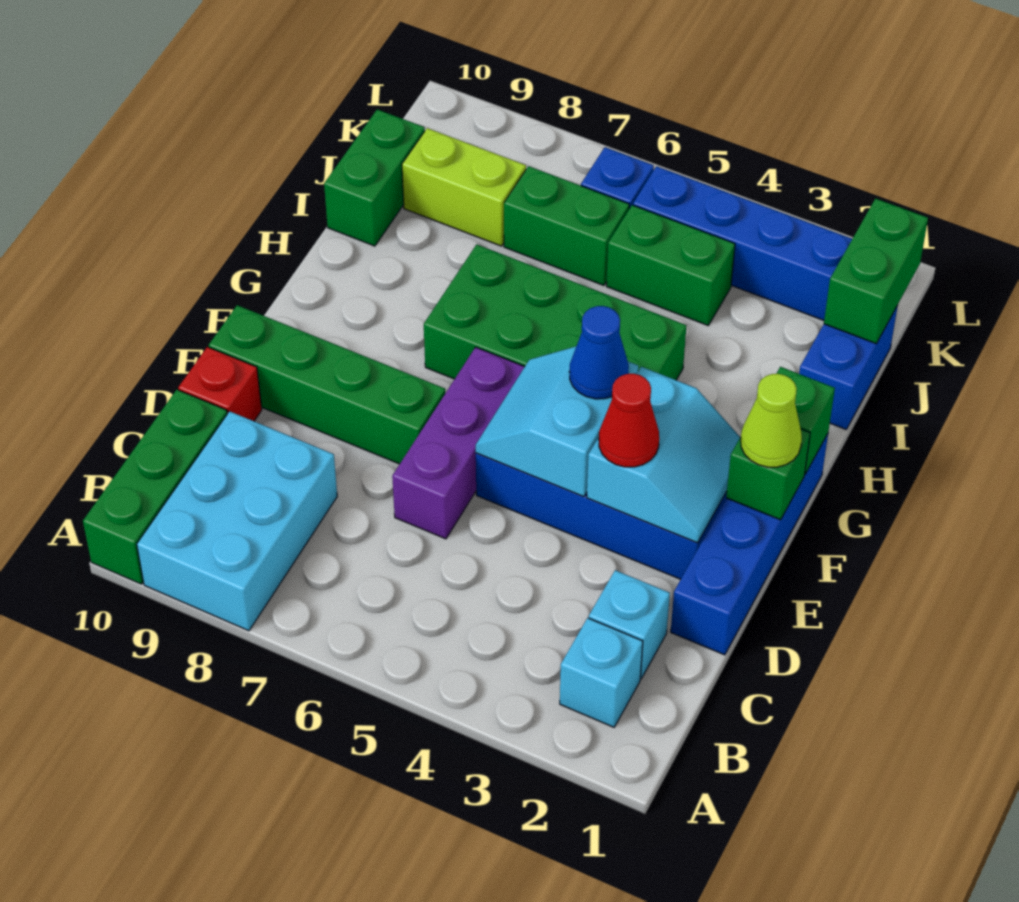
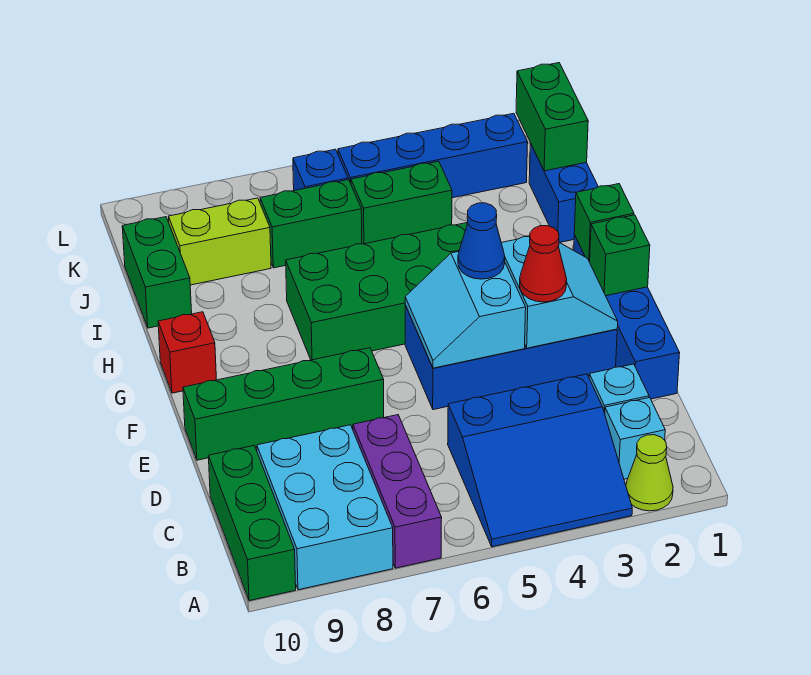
none -> blue 3x3 slope [448,374,632,547]
purple 1x3 brick [392,347,525,539] -> purple 1x3 brick moved to [353,415,442,568]
red 1x1 brick [178,347,262,421] -> red 1x1 brick moved to [158,312,216,393]
lime 1x1 cone [741,374,802,467] -> lime 1x1 cone moved to [626,435,673,511]

